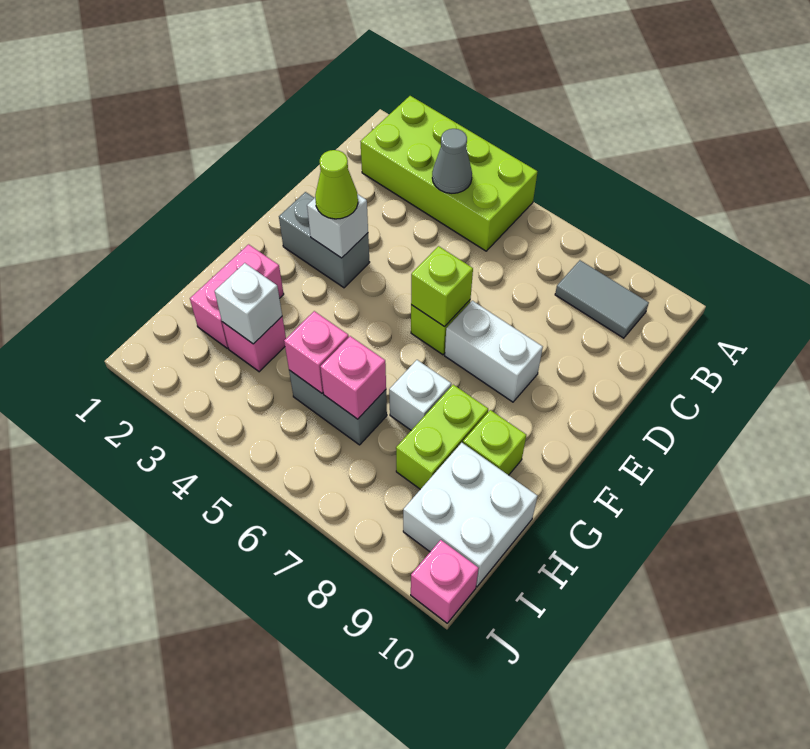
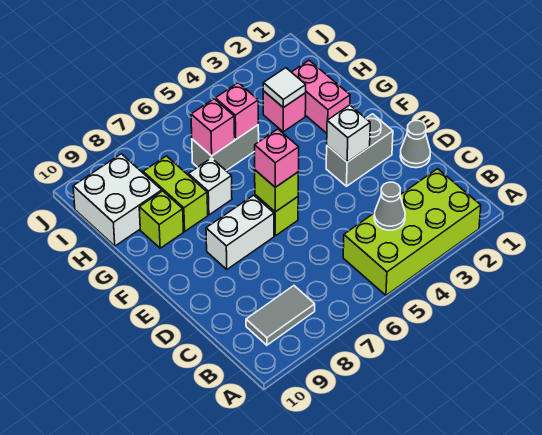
none -> grey 1x1 cone [400,121,430,168]
lime 1x1 cone [315,150,358,219] -> none
white 1x1 brick [215,263,282,344] -> white 1x1 tile [263,68,306,108]
pink 1x1 brick [411,540,479,623] -> pink 1x1 brick moved to [255,129,299,187]

